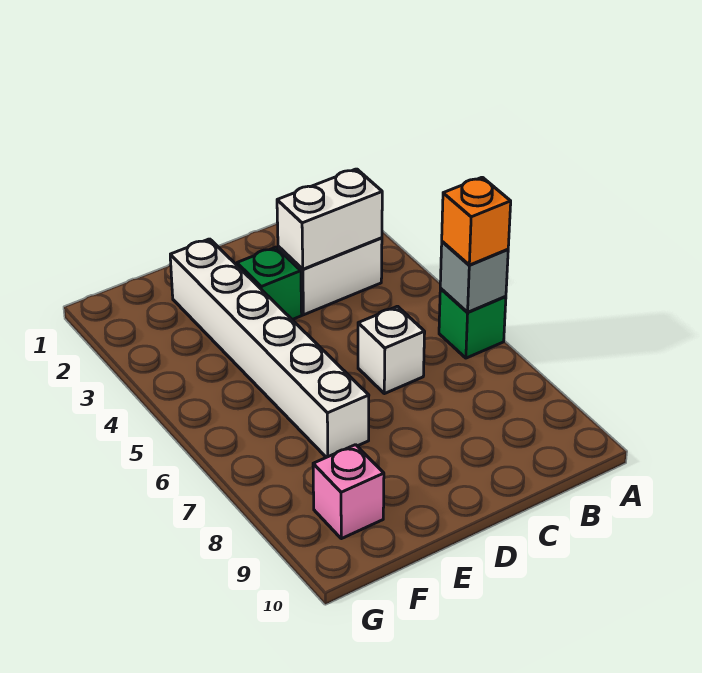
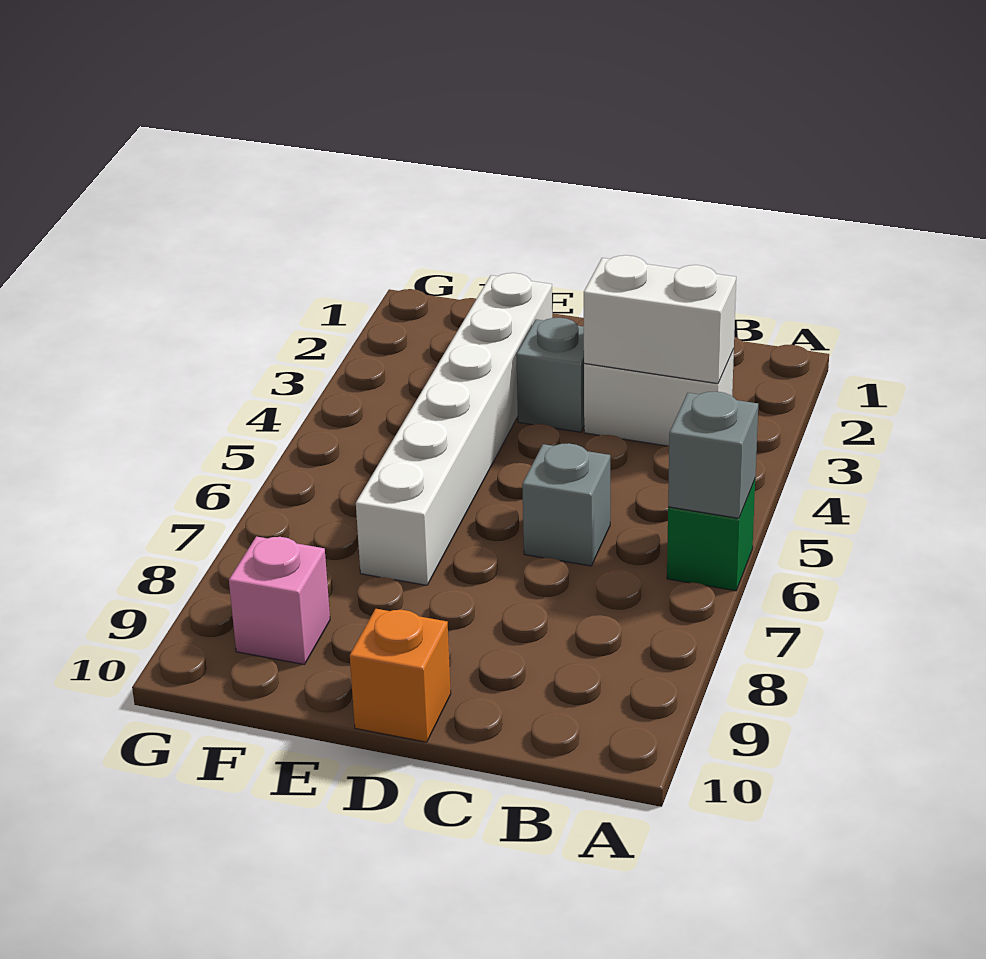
orange 1x1 brick [442,177,511,265] -> orange 1x1 brick moved to [350,609,451,742]
white 1x1 brick [358,306,425,394] -> grey 1x1 brick [522,443,610,566]
green 1x1 brick [237,247,302,320] -> grey 1x1 brick [516,318,584,432]

